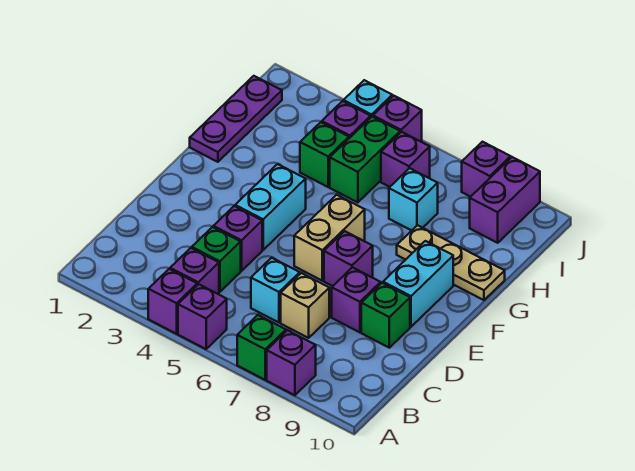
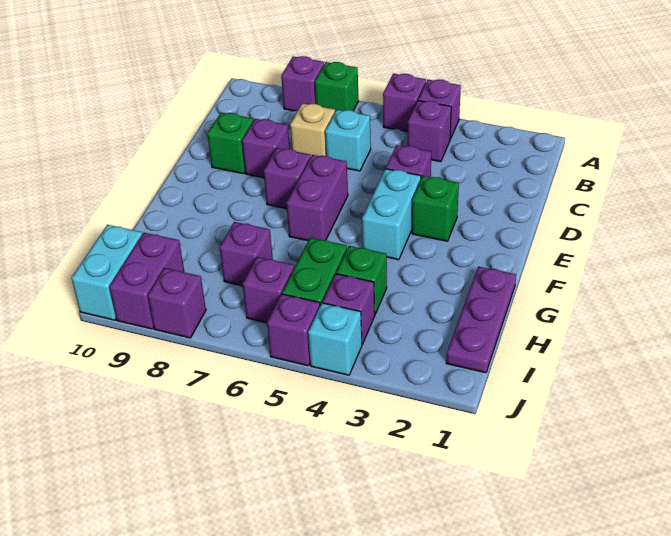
green 1x1 brick [192,227,241,292] -> green 1x1 brick moved to [412,176,459,241]
tan 1x2 brick [294,195,365,281] -> purple 1x2 brick [286,155,348,241]
cyan 1x2 brick [383,241,453,327] -> cyan 1x2 brick moved to [71,225,142,320]
tan 1x3 plate [397,225,505,300] -> none
cyan 1x1 brick [389,168,438,231] -> purple 1x1 brick [219,222,273,286]

